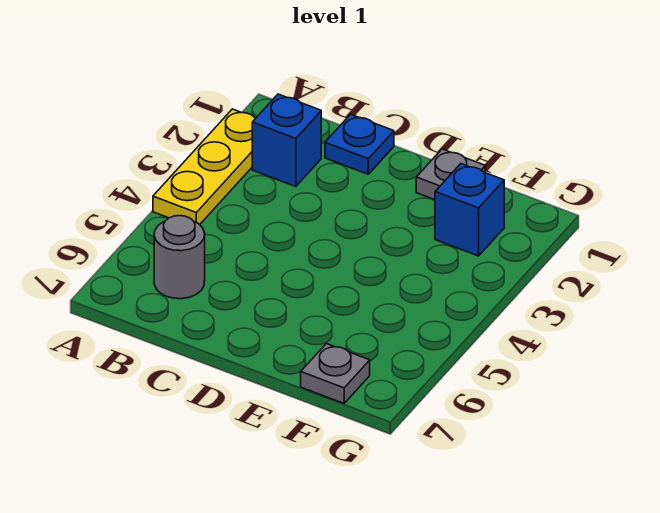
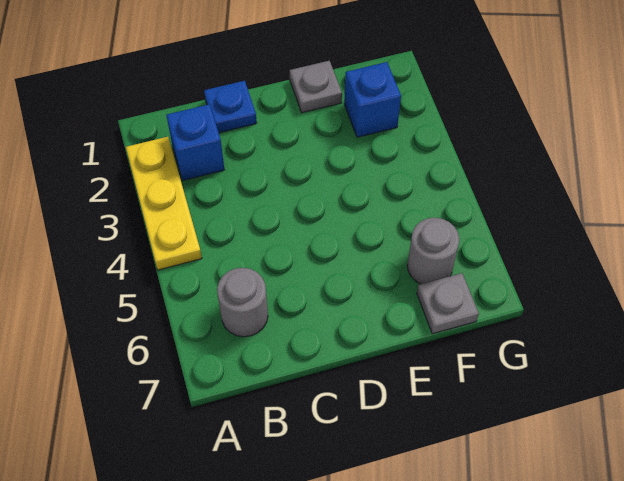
none -> grey 1x1 round brick [407,218,459,284]

